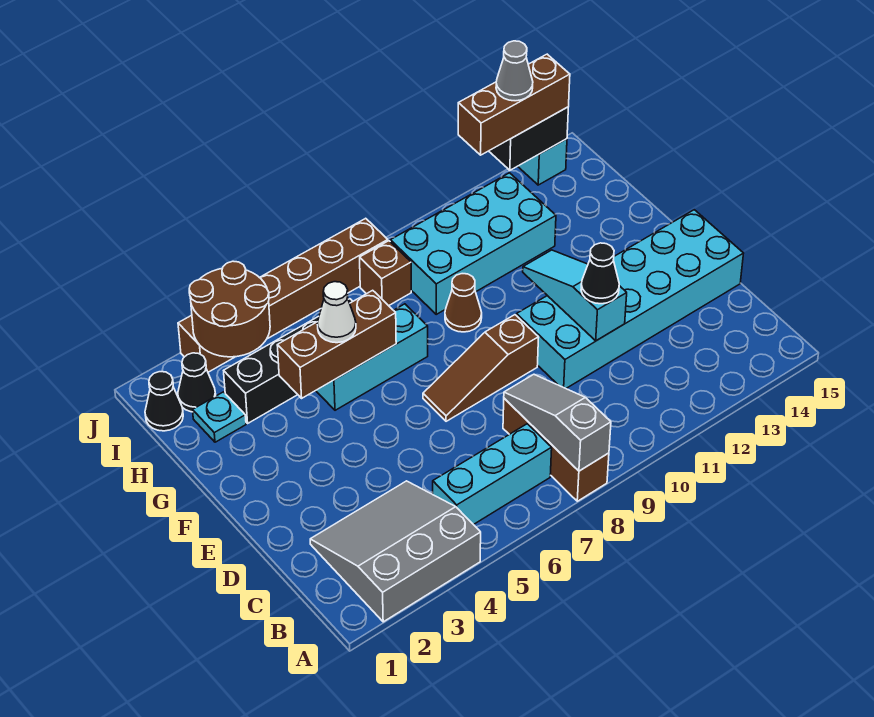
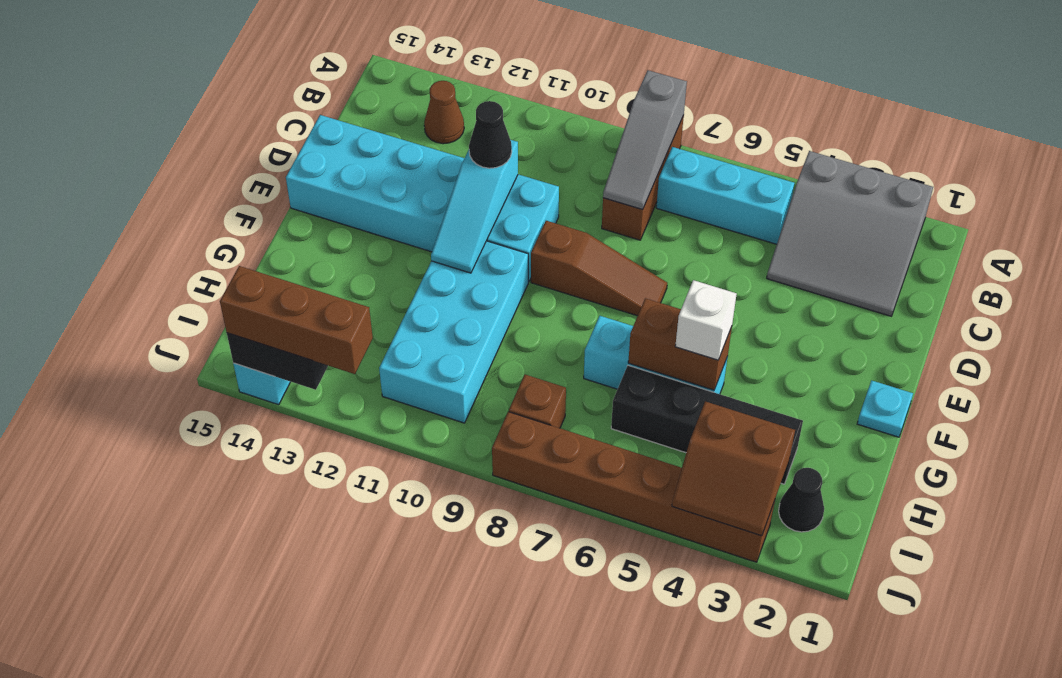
brown 1x3 brick [277,290,396,398] -> brown 1x2 brick [628,298,732,390]
white 1x1 cone [317,282,356,343] -> white 1x1 brick [675,280,736,360]
brown 1x1 cone [445,274,482,332] -> brown 1x1 cone moved to [424,81,464,144]
cyan 1x1 plate [193,392,246,442] -> cyan 1x1 plate moved to [857,380,913,437]
cyan 2x4 brick [390,173,556,314] -> cyan 2x4 brick turned to [379,241,528,423]
black 1x1 cone [145,372,183,431] -> none
brown 2x2 round brick [189,261,270,357] -> brown 2x2 slope [672,401,795,536]
grey 1x1 cone [496,41,533,101] -> none

